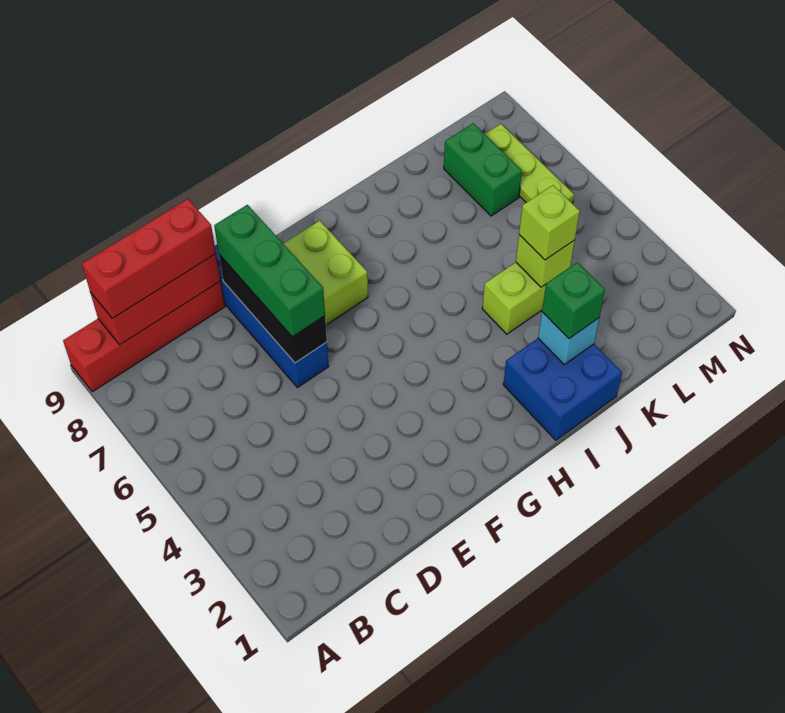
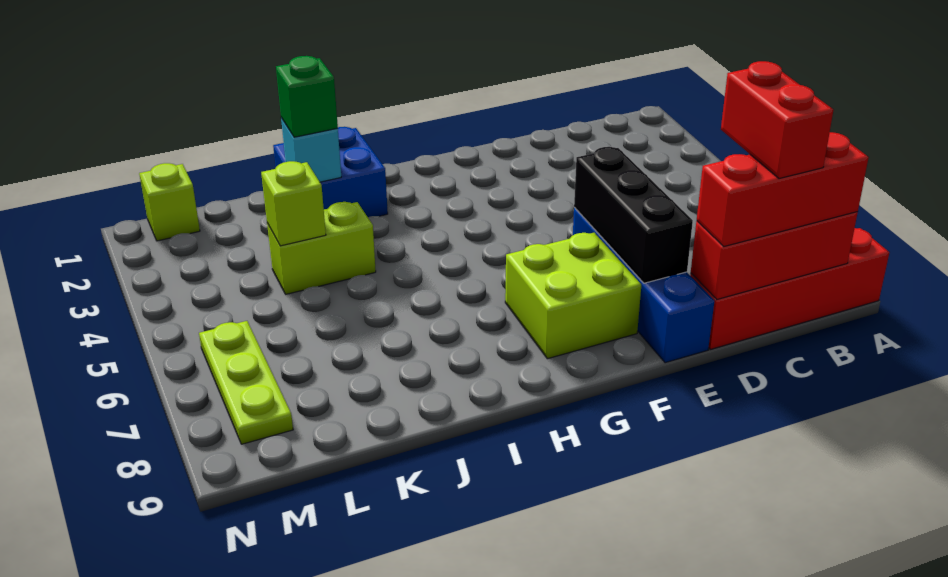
none -> red 1x2 brick [721,61,833,179]
green 1x3 brick [214,205,325,337] -> none
lime 1x1 brick [519,185,580,260] -> lime 1x1 brick moved to [139,163,200,241]
green 1x2 brick [444,123,522,216] -> none

